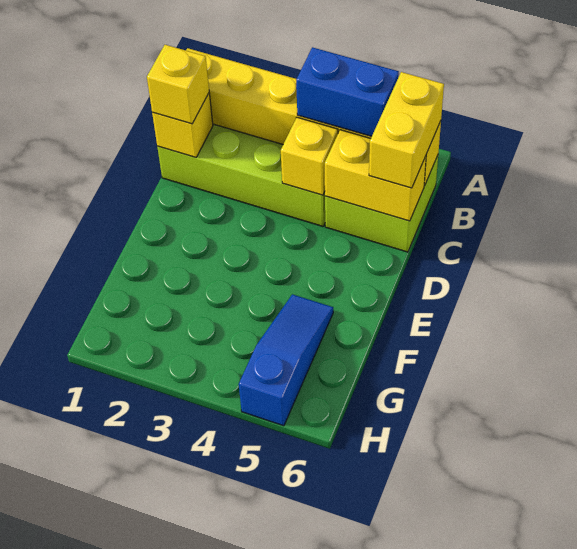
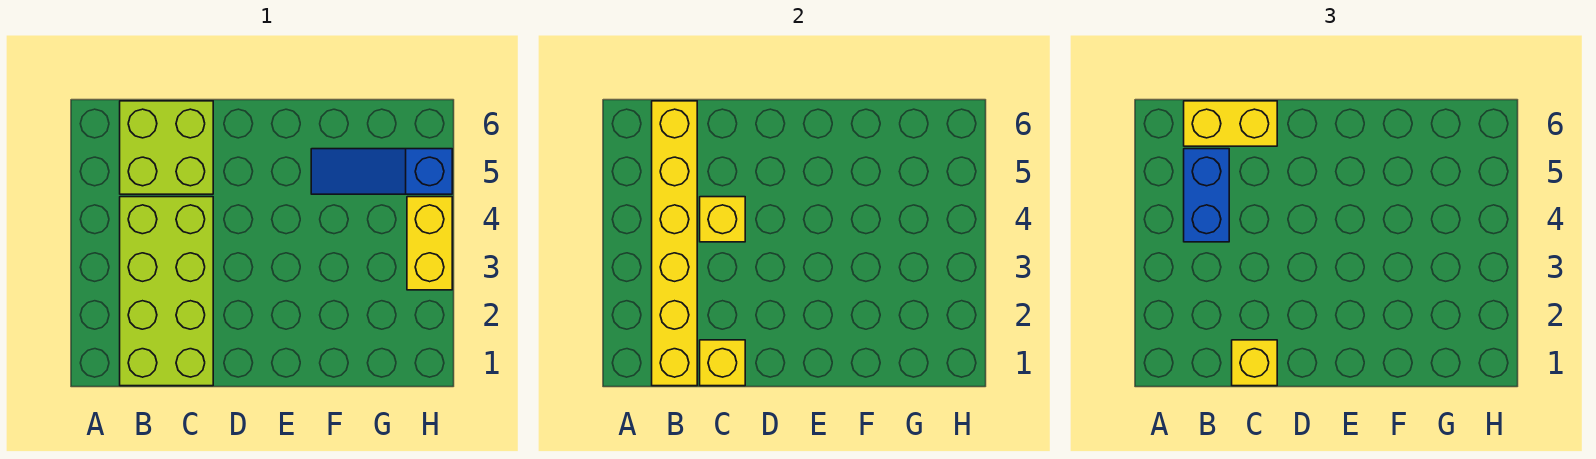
yellow 1x2 brick [325,130,426,221] -> yellow 1x2 brick moved to [407,197,452,290]

